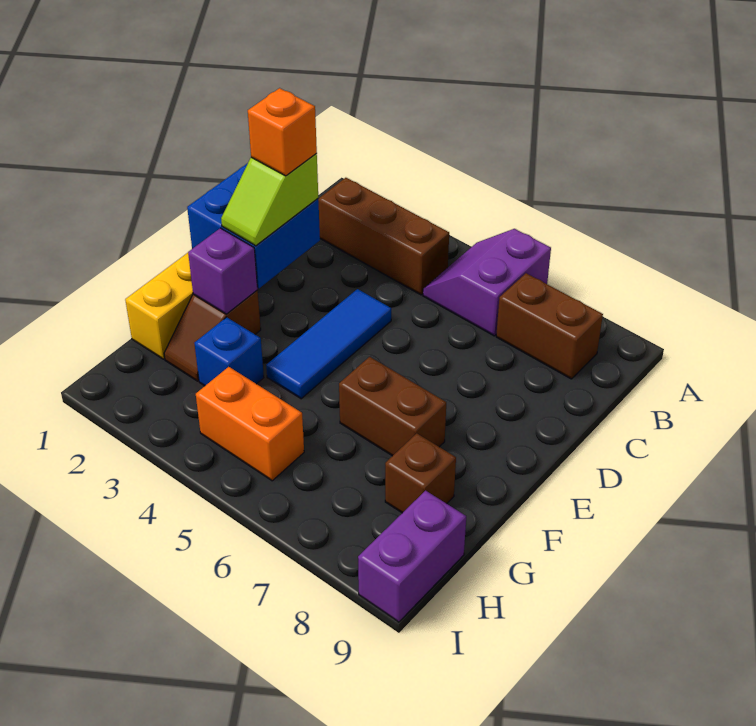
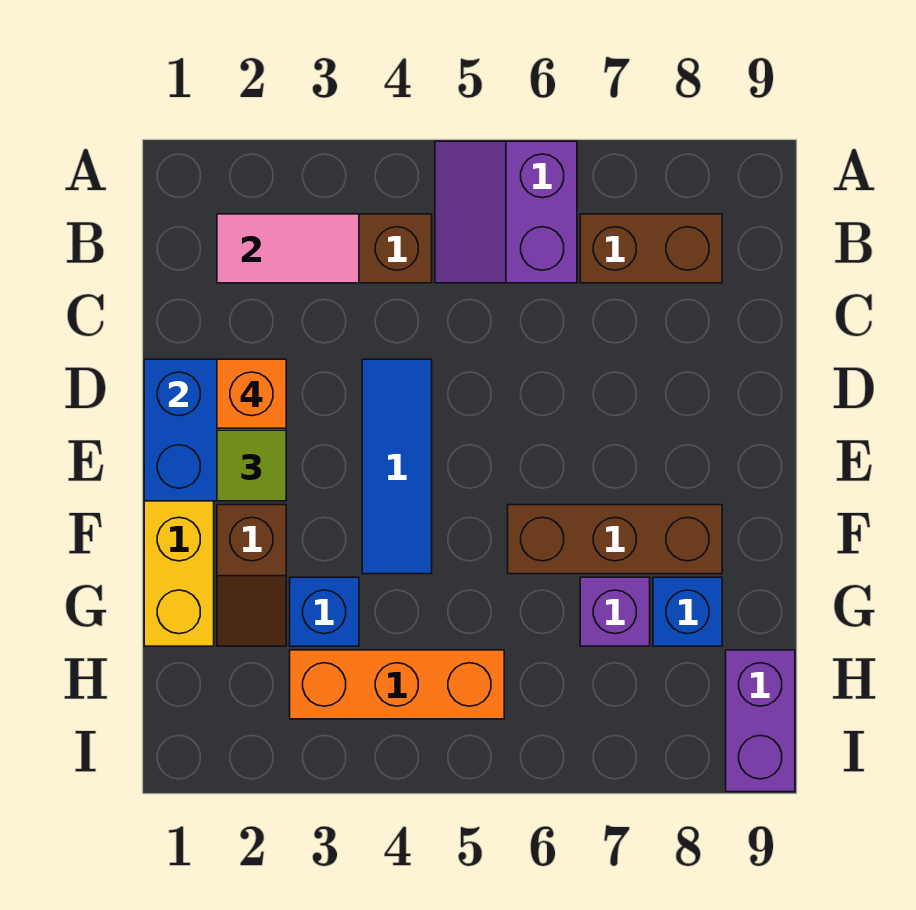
none -> pink 1x2 tile [217,214,359,283]
purple 1x1 brick [188,228,258,314] -> purple 1x1 brick moved to [580,577,650,646]
brown 1x2 brick [339,357,446,456] -> brown 1x3 brick [508,505,722,574]
brown 1x1 brick [385,433,456,513] -> blue 1x1 brick [653,577,722,646]
orange 1x2 brick [196,367,304,481] -> orange 1x3 brick [290,650,504,719]

